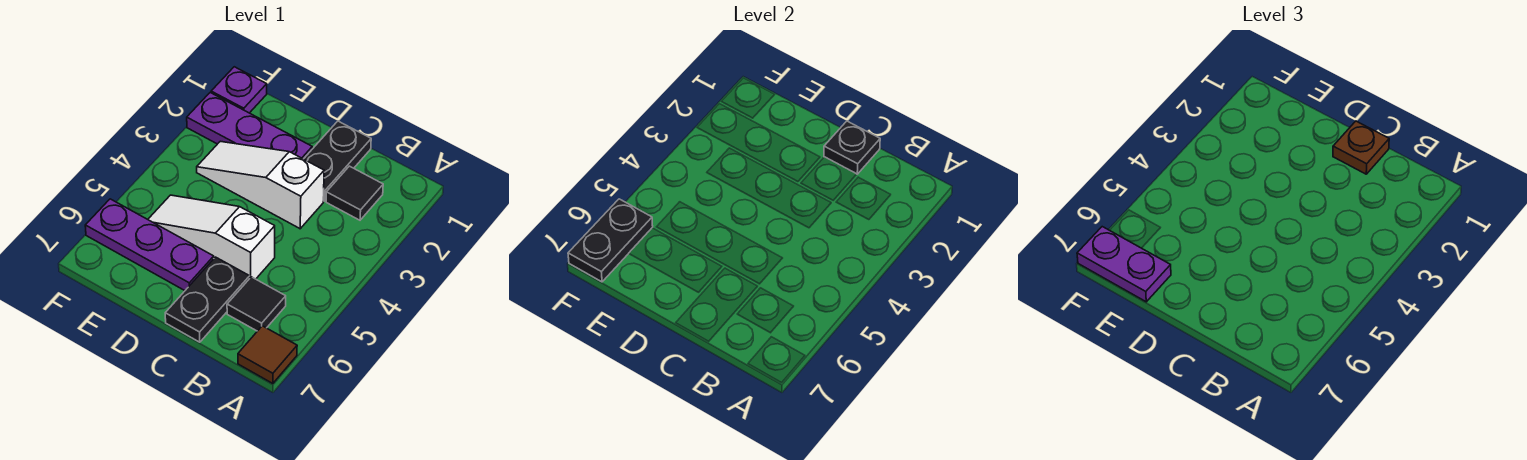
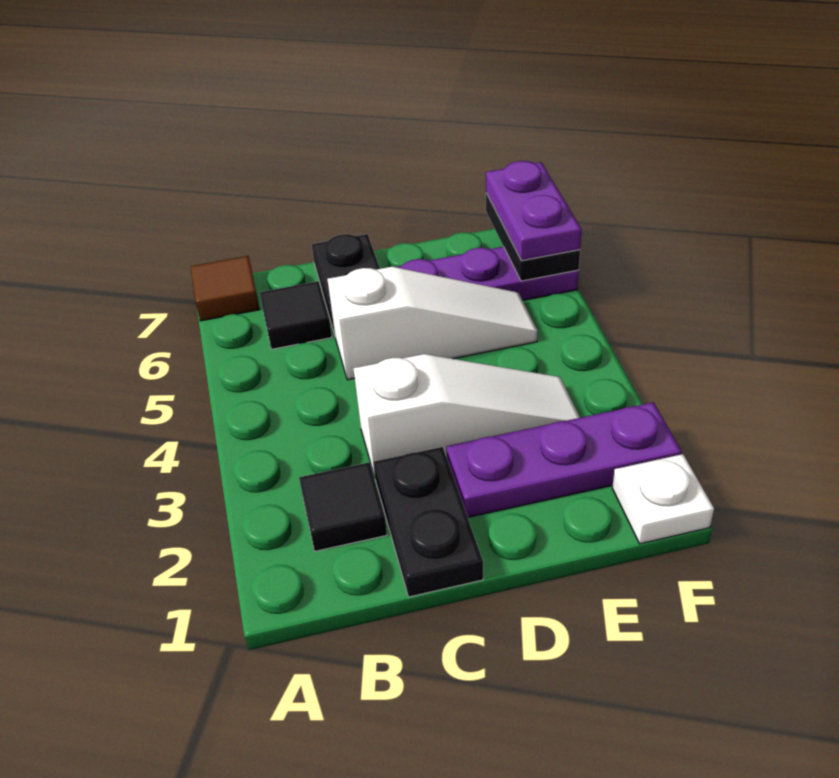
black 1x1 plate [824,121,880,174] -> none
brown 1x1 plate [1333,121,1389,174] -> none
purple 1x2 plate [1077,227,1171,302] -> purple 1x2 plate turned to [486,161,582,261]
purple 1x1 plate [211,67,267,113] -> white 1x1 plate [612,454,714,544]

